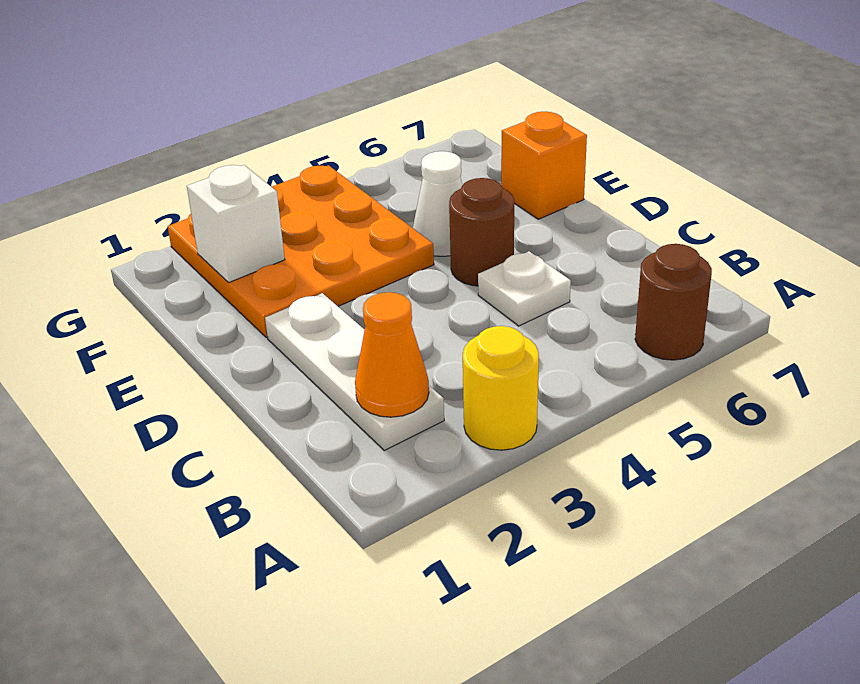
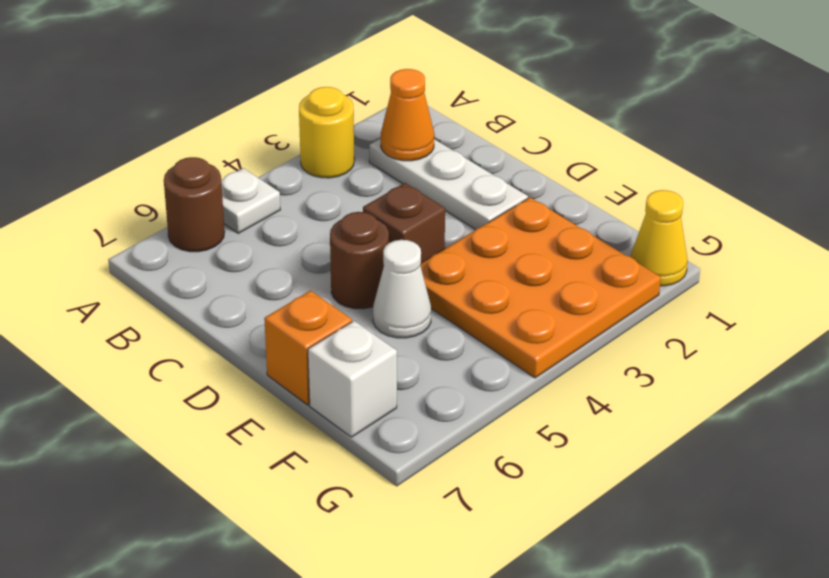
white 1x1 plate [478,251,571,326] -> white 1x1 plate moved to [221,168,280,233]
none -> brown 1x1 brick [363,183,445,263]
white 1x1 brick [187,165,285,282] -> white 1x1 brick moved to [308,321,397,437]
none -> yellow 1x1 cone [630,190,688,286]

